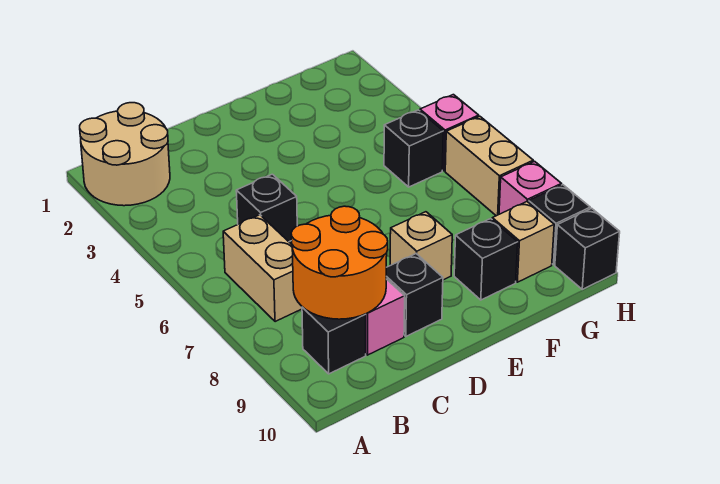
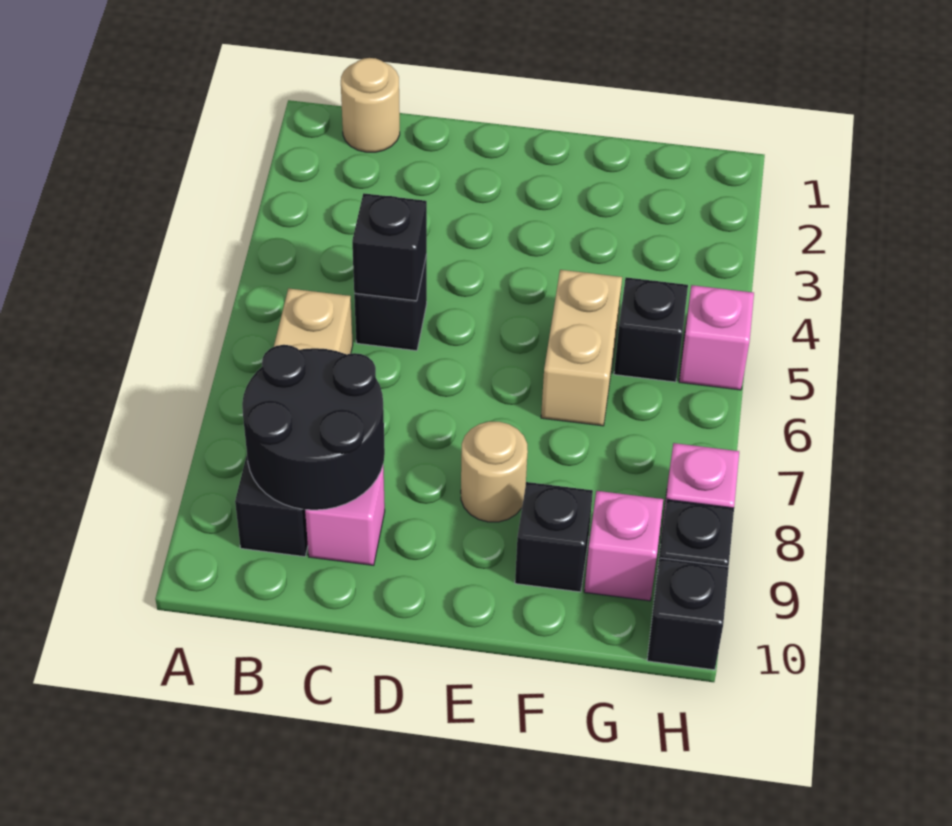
tan 2x2 round brick [80,103,170,206] -> tan 1x1 round brick [341,58,400,152]
orange 2x2 round brick [291,206,388,319] -> black 2x2 round brick [242,345,385,510]
black 1x1 brick [386,254,443,336] -> black 1x1 brick moved to [352,193,427,301]
tan 1x1 brick [390,212,452,280] -> tan 1x1 round brick [461,422,528,522]
tan 1x1 brick [492,202,554,282] -> pink 1x1 brick [584,491,663,601]
tan 1x2 brick [445,116,533,216] -> tan 1x2 brick moved to [541,270,622,426]

